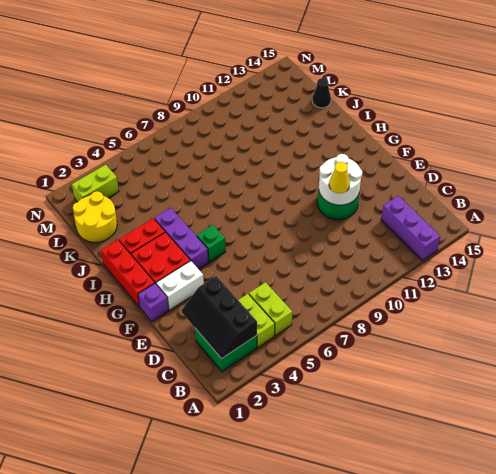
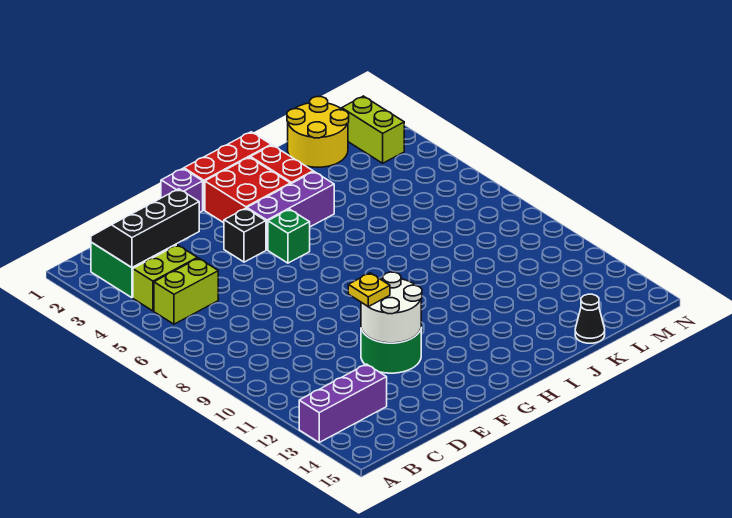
yellow 1x1 cone [329,162,350,193] -> yellow 1x1 plate [348,273,390,307]
white 1x2 brick [156,261,204,310] -> none
none -> black 1x1 brick [224,208,266,262]

